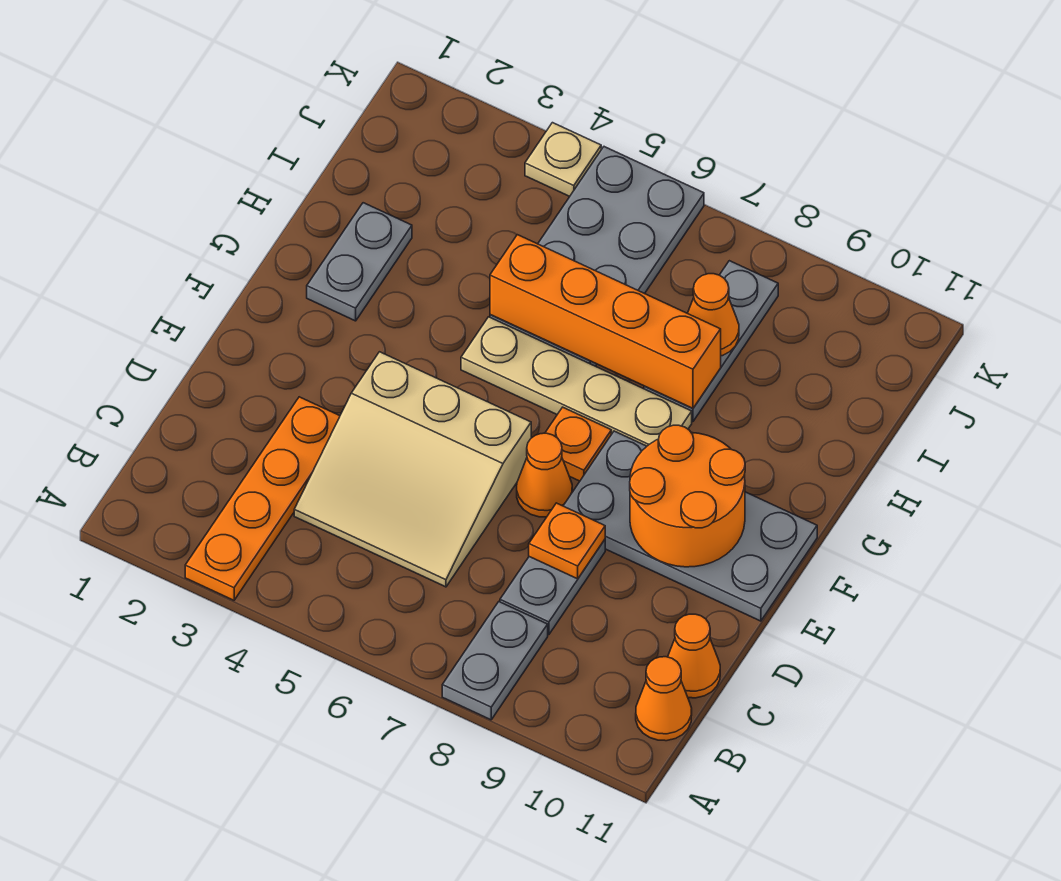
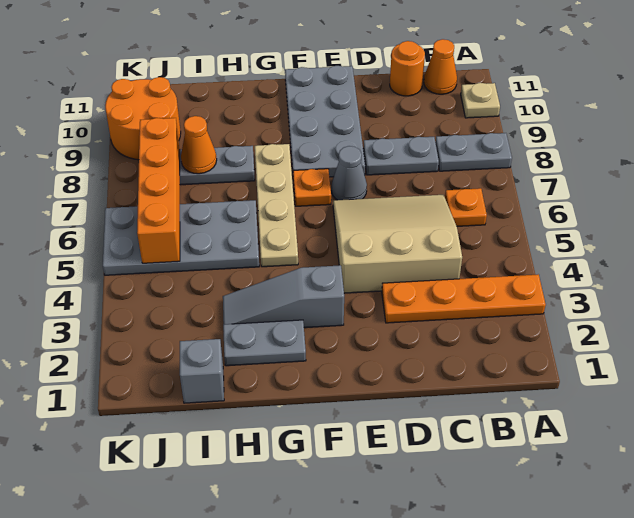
tan 3x3 slope [294,352,531,587] -> tan 3x3 slope turned to [333,195,462,293]
orange 1x1 cone [668,614,720,698] -> orange 1x1 round brick [390,41,425,96]
orange 1x1 plate [529,503,605,579] -> orange 1x1 plate moved to [445,188,487,226]
orange 1x1 cone [517,433,572,517] -> grey 1x1 cone [332,146,367,200]
orange 2x2 round brick [630,425,745,567] -> orange 2x2 round brick moved to [105,77,181,160]
none -> grey 1x3 slope [223,265,344,328]
orange 1x4 brick [490,235,721,409] -> orange 1x4 brick moved to [137,118,180,263]
none -> grey 1x1 brick [180,339,224,403]
tan 1x1 plate [525,123,601,196] -> tan 1x1 plate moved to [461,83,500,118]

